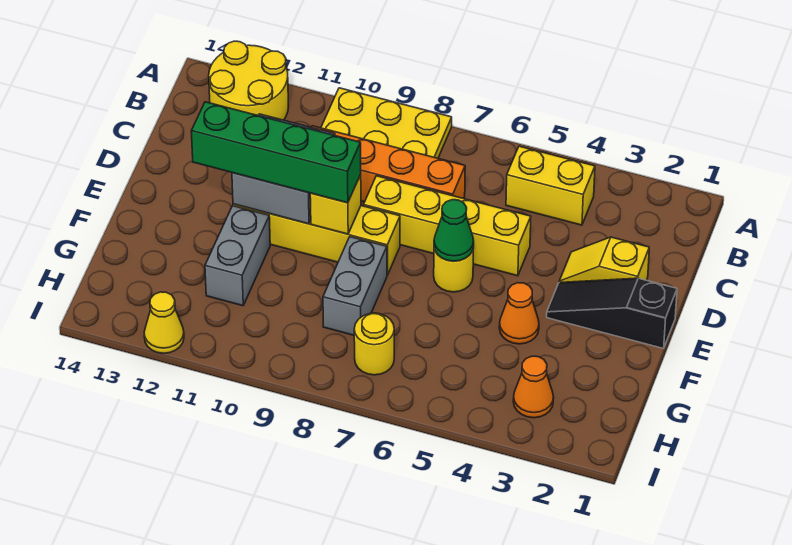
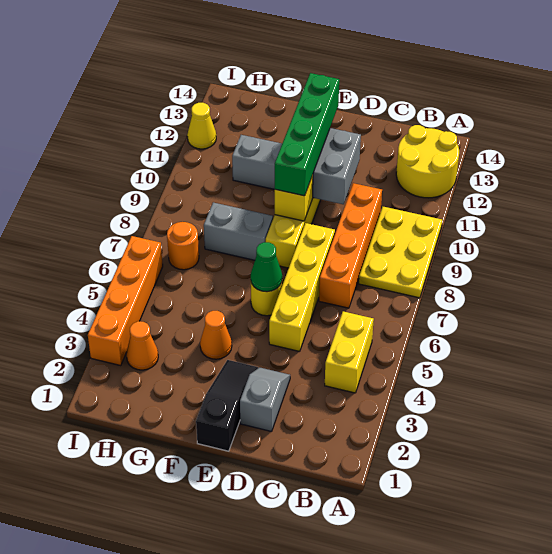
yellow 1x2 slope [559,237,649,283] -> grey 1x2 slope [240,367,290,432]
yellow 1x1 round brick [354,313,394,375] -> orange 1x1 round brick [167,222,199,270]
none -> orange 1x4 brick [88,236,163,365]

